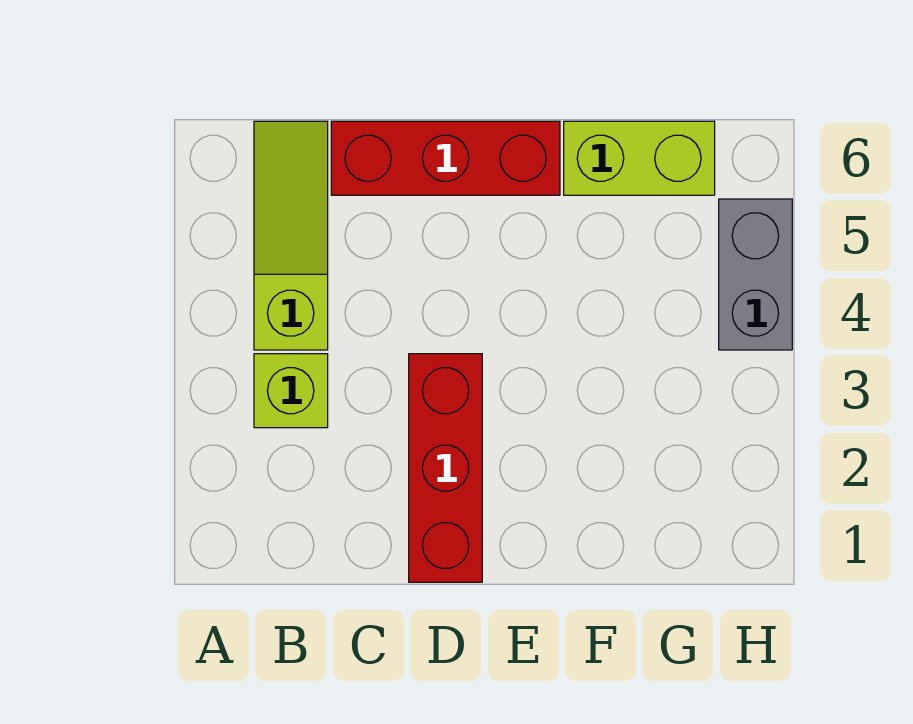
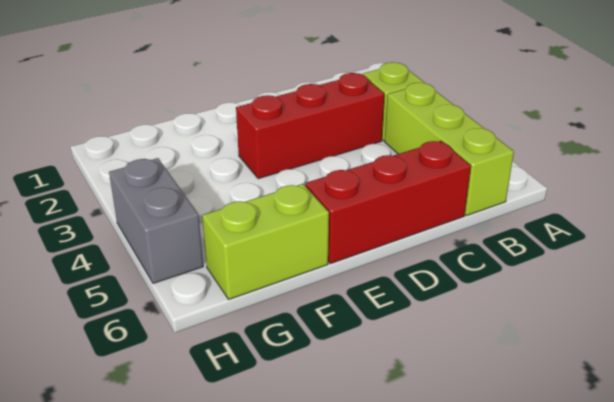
lime 1x3 slope [254,121,328,350] -> lime 1x3 brick [385,83,514,216]
red 1x3 brick [409,354,482,582] -> red 1x3 brick turned to [236,73,384,179]

